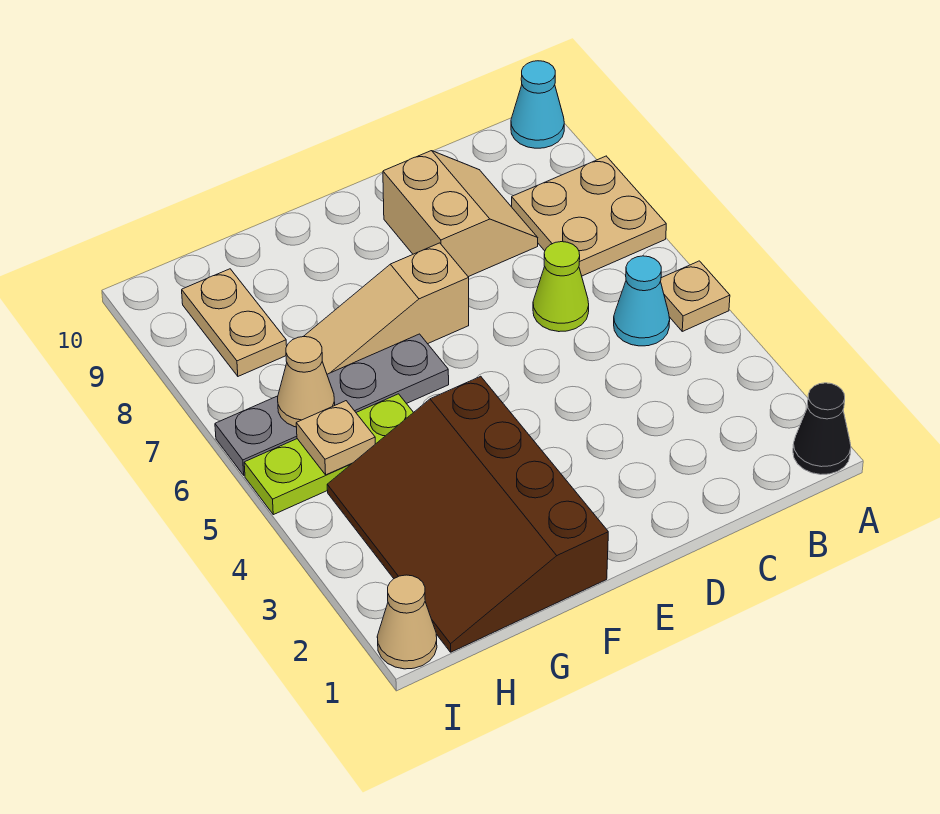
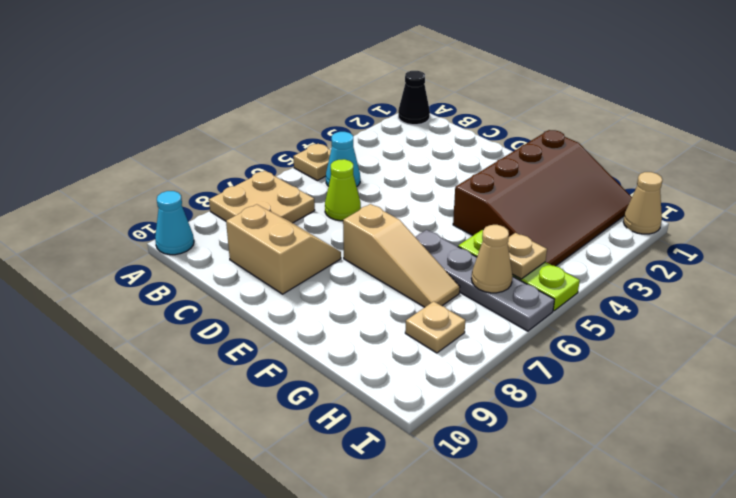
tan 2x2 slope [383,151,538,277] -> tan 2x2 slope turned to [226,204,341,294]
tan 1x2 plate [182,269,287,376] -> tan 1x1 plate [405,301,465,353]

